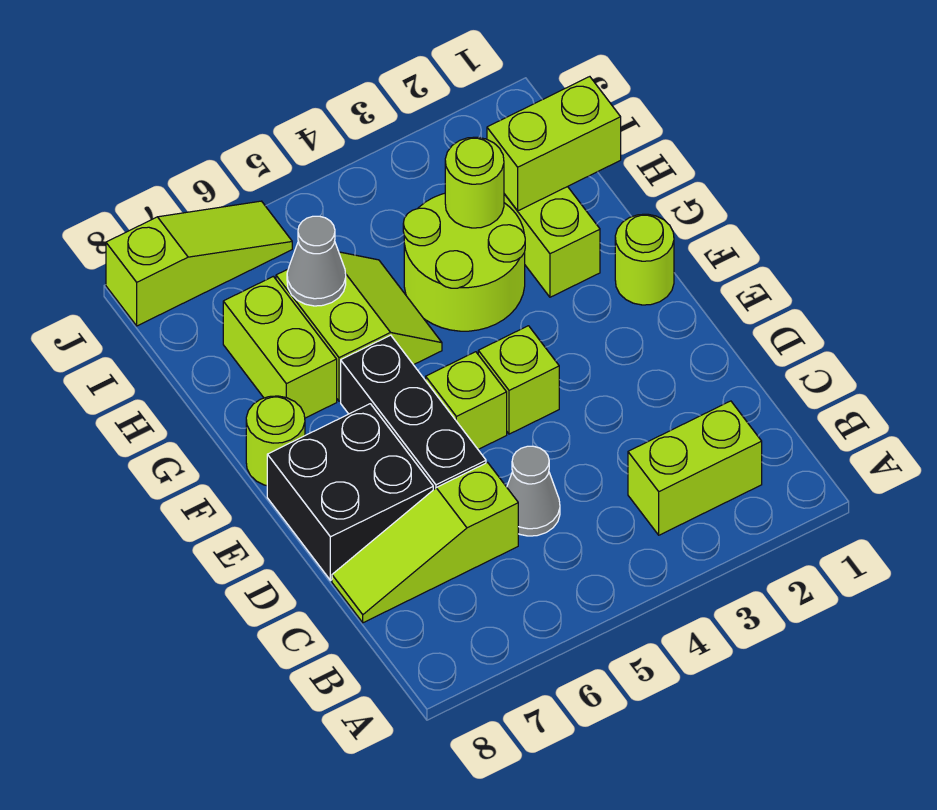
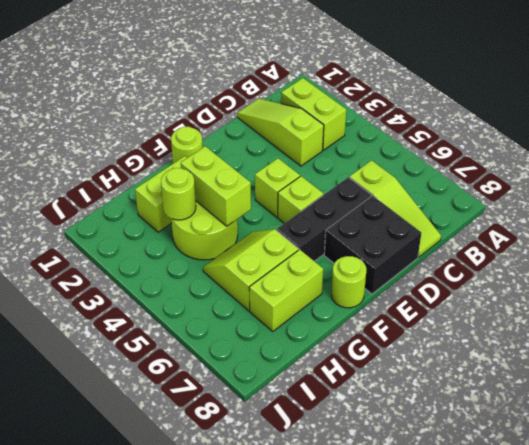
grey 1x1 cone [507,446,560,536] -> none
lime 1x2 brick [487,77,621,211] -> lime 1x2 brick moved to [181,146,251,226]
grey 1x1 cone [287,216,346,306] -> none
lime 1x3 slope [106,201,292,326] -> lime 1x3 slope moved to [237,99,324,166]

